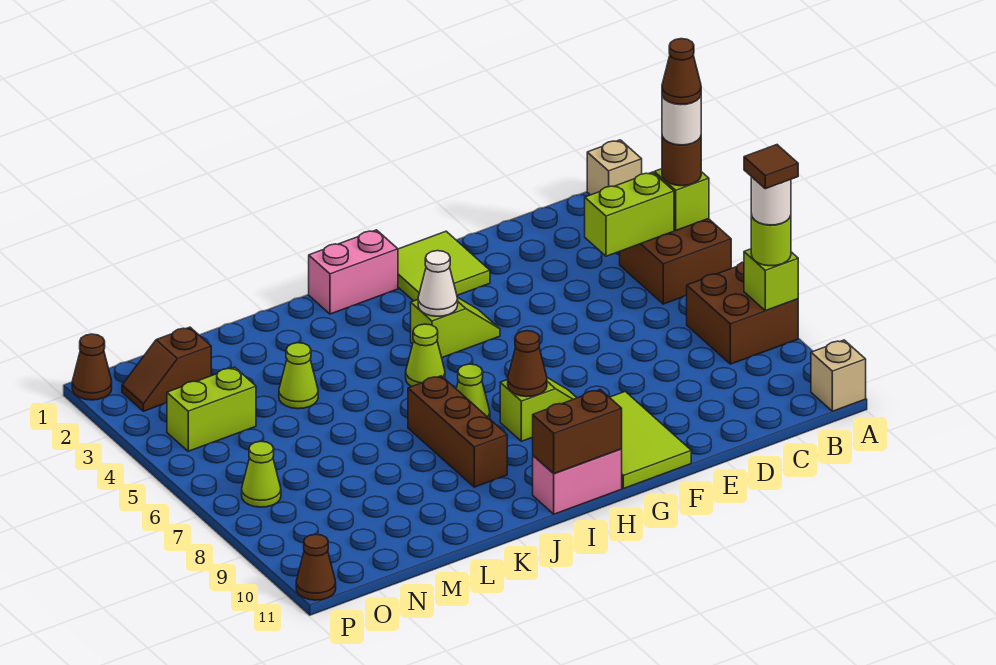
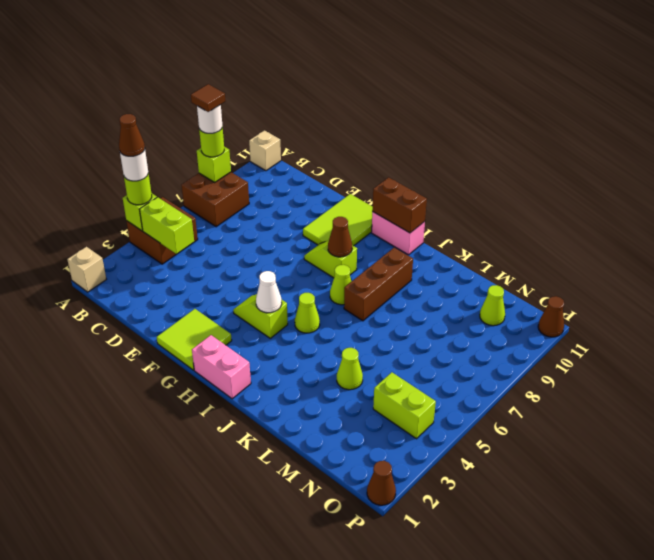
brown 1x1 round brick [662,137,701,186] -> lime 1x1 round brick [124,173,152,205]
brown 1x2 slope [122,327,211,411] -> none
lime 1x1 cone [242,441,281,507] -> lime 1x1 cone moved to [480,285,505,326]

